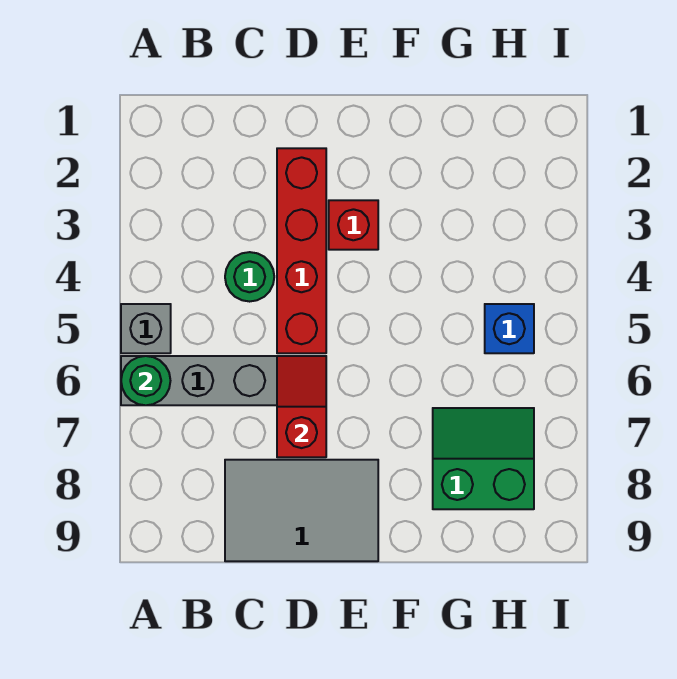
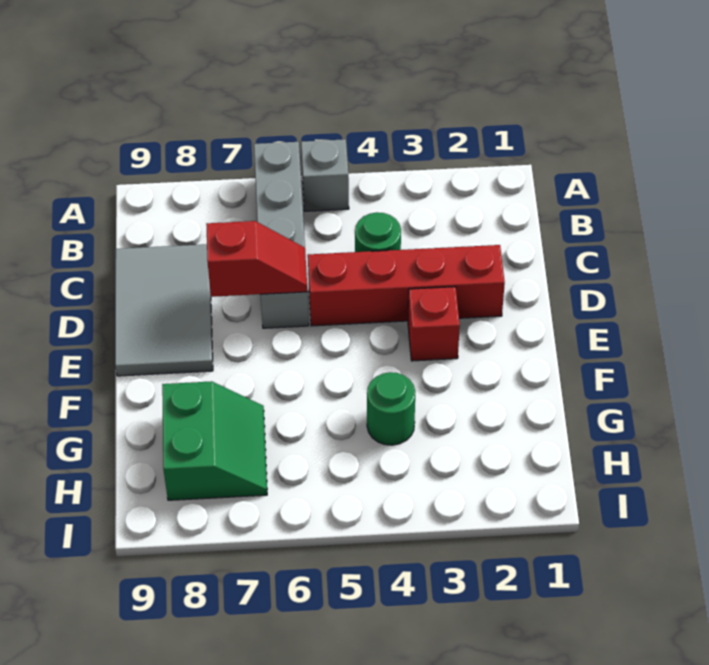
green 1x1 round brick [121,356,170,405] -> green 1x1 round brick moved to [367,372,415,445]
blue 1x1 brick [485,304,534,353] -> none

